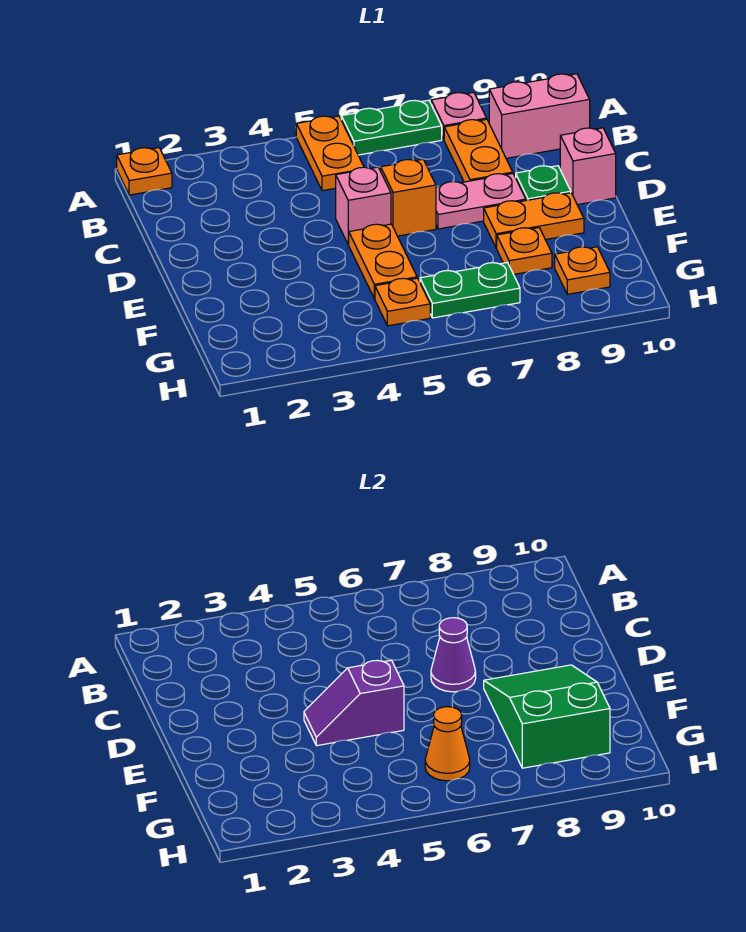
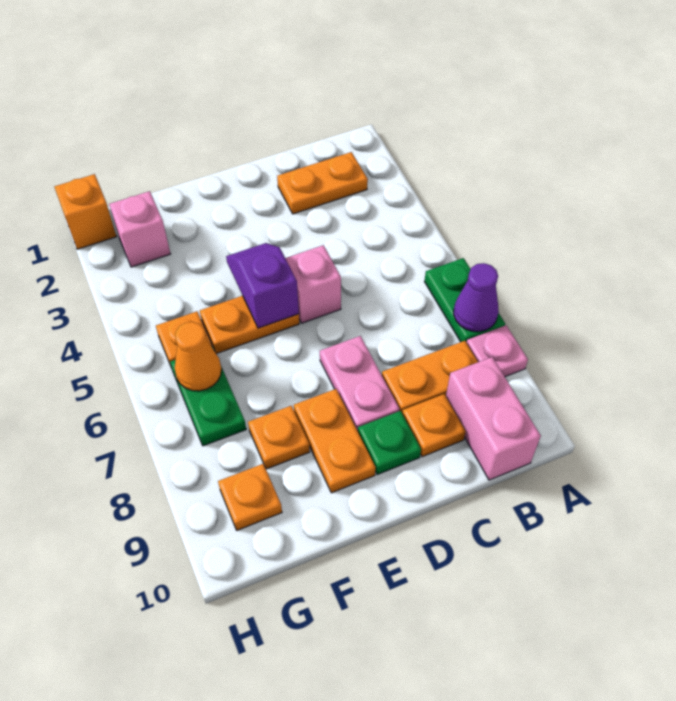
orange 1x1 plate [117,148,172,195] -> orange 1x1 plate moved to [402,394,466,457]
orange 1x2 plate [296,116,364,191] -> orange 1x2 plate moved to [277,152,368,214]
orange 1x1 brick [381,159,436,236] -> orange 1x1 brick moved to [54,174,117,249]
purple 1x1 cone [431,618,476,692] -> purple 1x1 cone moved to [454,263,499,332]
pink 1x1 brick [560,128,616,205] -> pink 1x1 brick moved to [109,191,170,267]
green 2x3 slope [484,665,610,768] -> none

